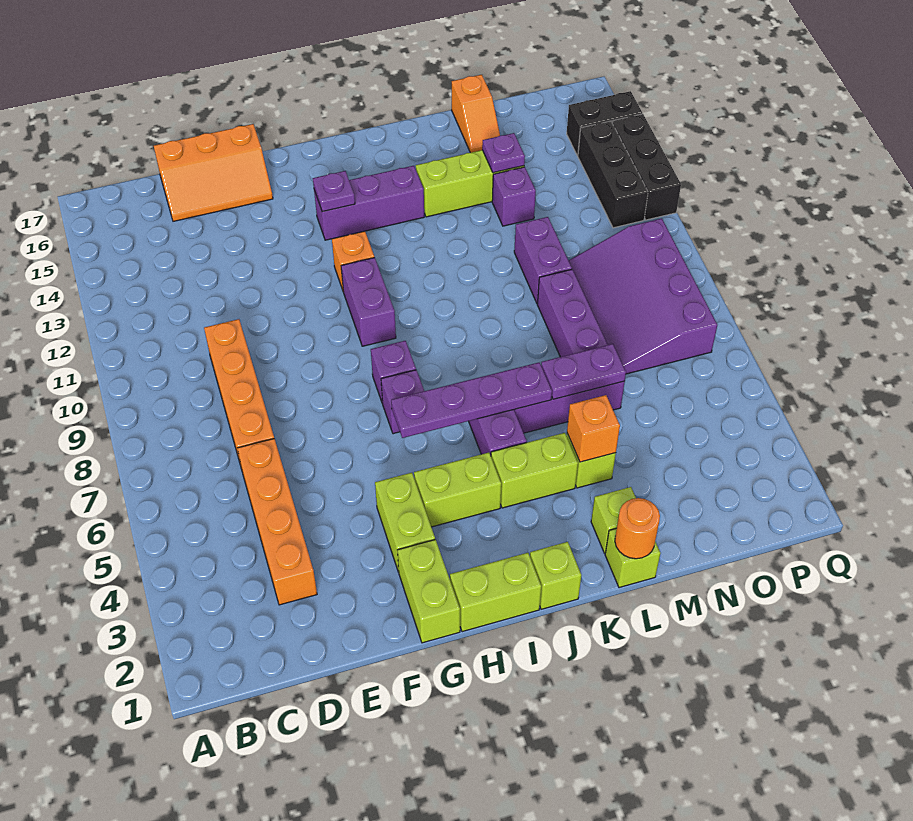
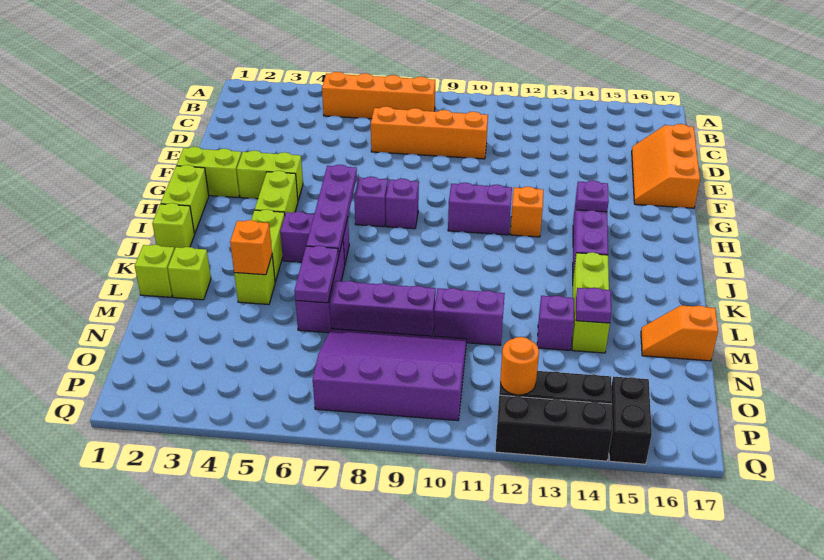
orange 1x4 brick [237,439,317,605] -> orange 1x4 brick moved to [322,72,435,119]
orange 1x1 round brick [615,498,660,559] -> orange 1x1 round brick moved to [500,337,539,395]

